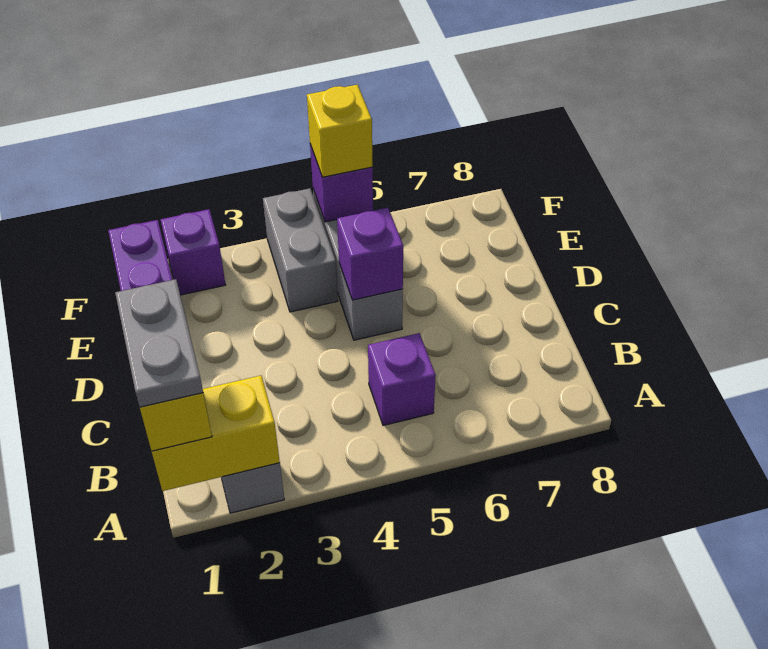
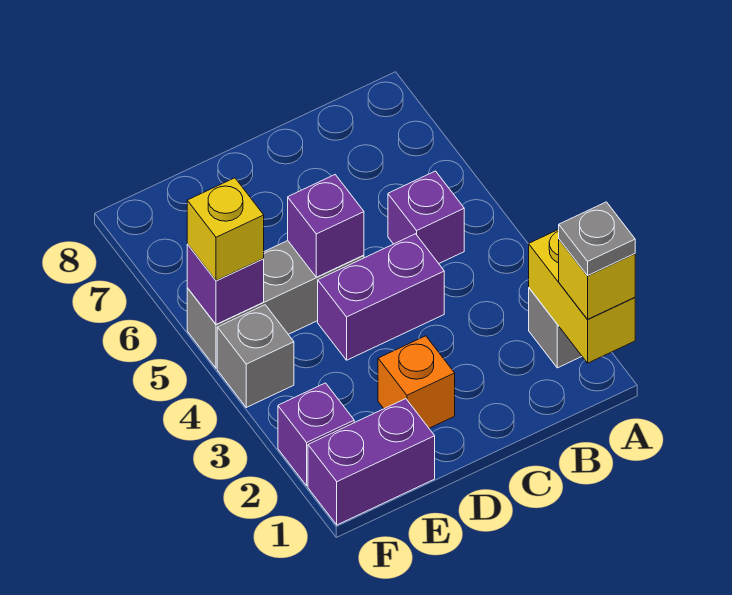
grey 1x2 plate [115,279,203,407] -> grey 1x1 plate [559,202,635,276]
none -> purple 1x2 brick [318,234,444,360]
none -> orange 1x1 brick [378,336,455,428]
grey 1x2 brick [263,188,338,312] -> grey 1x1 brick [217,305,294,407]

